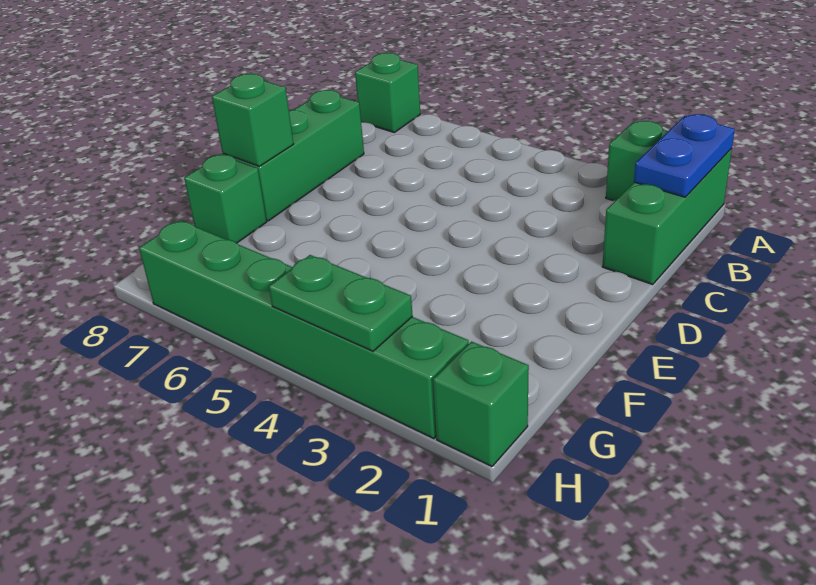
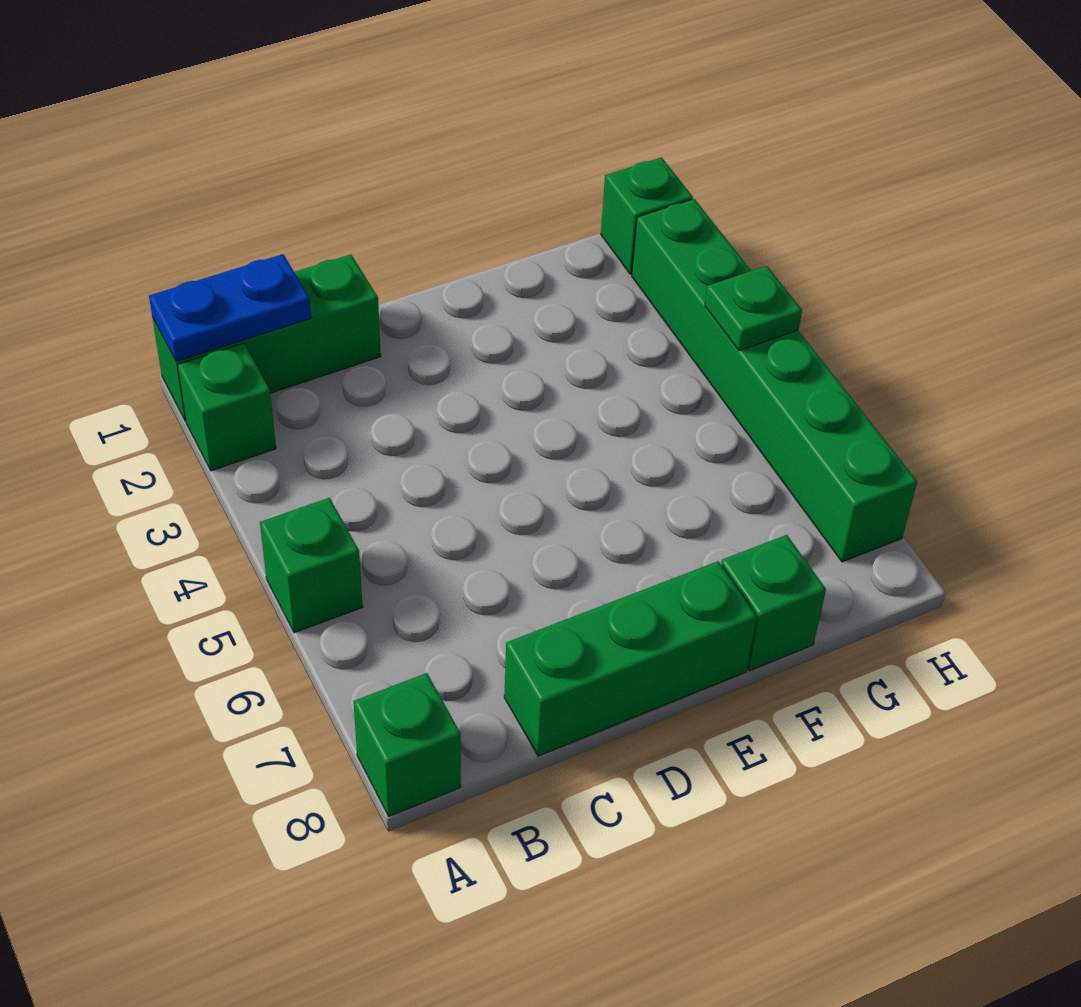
green 1x1 brick [212,74,293,166] -> green 1x1 brick moved to [260,498,363,633]
green 1x2 plate [269,255,413,351] -> green 1x1 plate [705,266,802,351]

